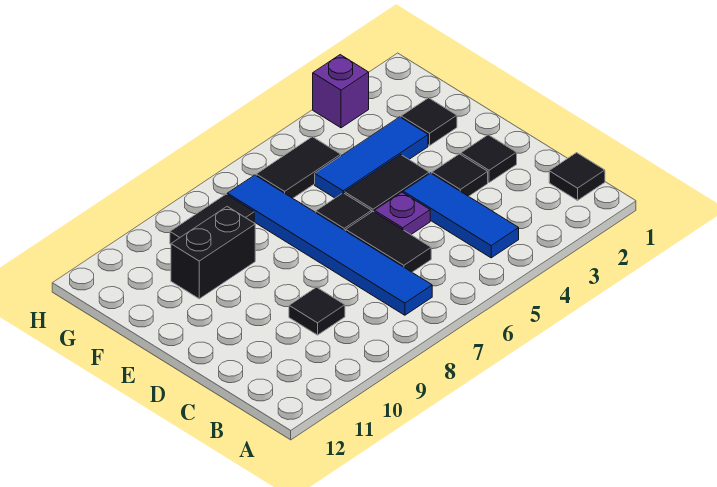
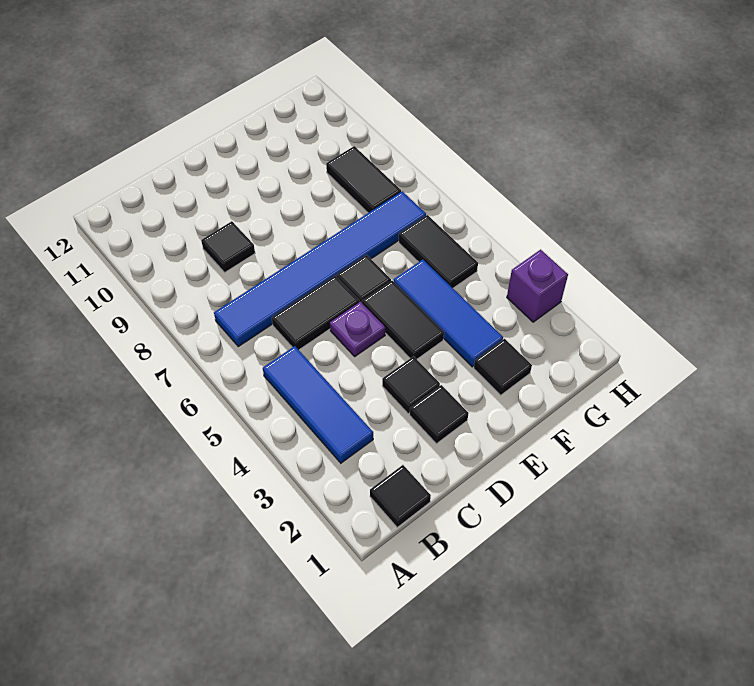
blue 1x3 tile [403,173,519,258] -> blue 1x3 tile turned to [263,346,373,463]
black 1x2 brick [171,207,255,299] -> none

